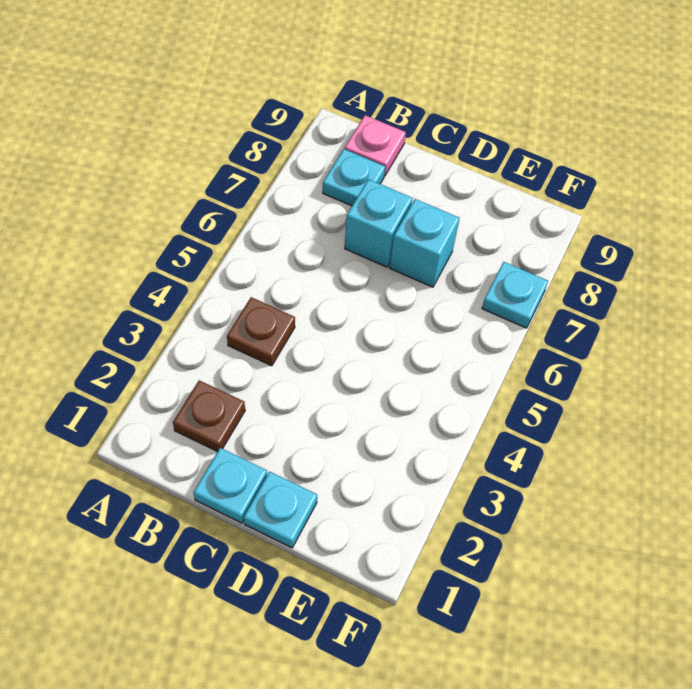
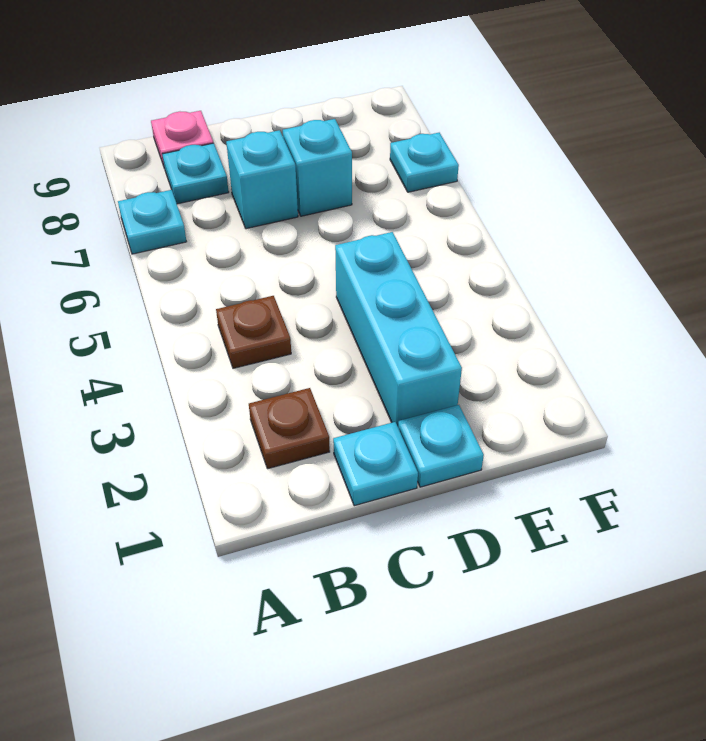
none -> cyan 1x1 plate [118,190,187,254]
none -> cyan 1x3 brick [335,232,462,426]

